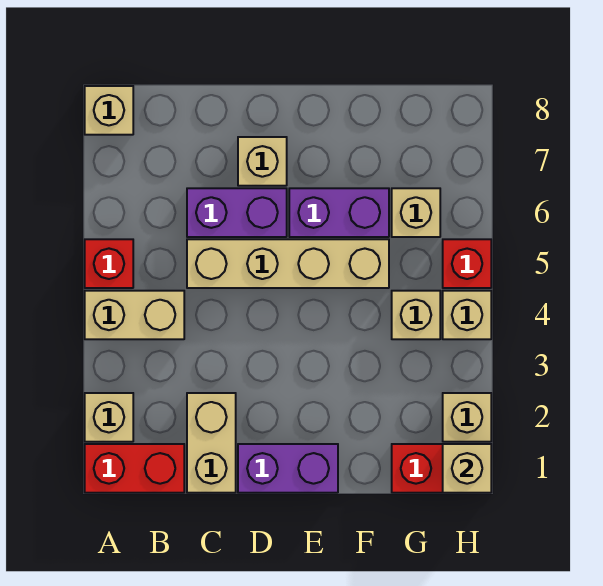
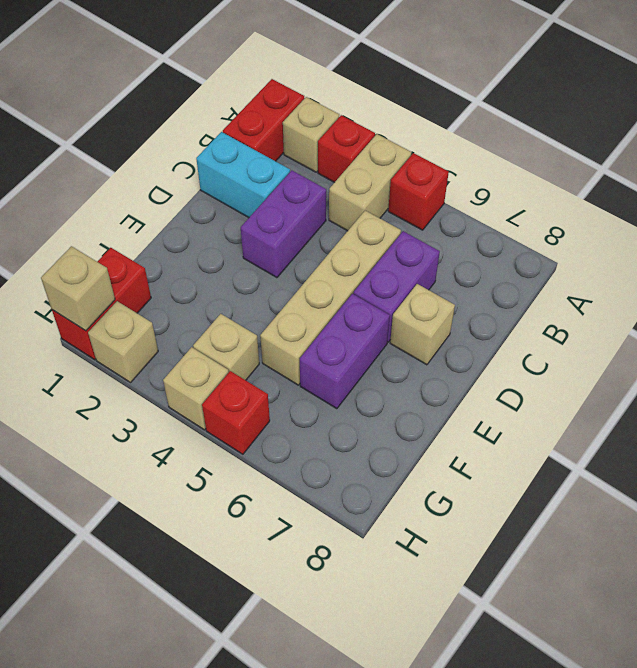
none -> red 1x1 brick [318,115,375,182]
tan 1x1 brick [85,86,133,135] -> none
tan 1x2 brick [187,393,236,493] -> cyan 1x2 brick [196,132,290,218]
purple 1x2 brick [238,444,338,493] -> purple 1x2 brick moved to [241,170,326,278]
tan 1x1 brick [392,188,440,237] -> none

